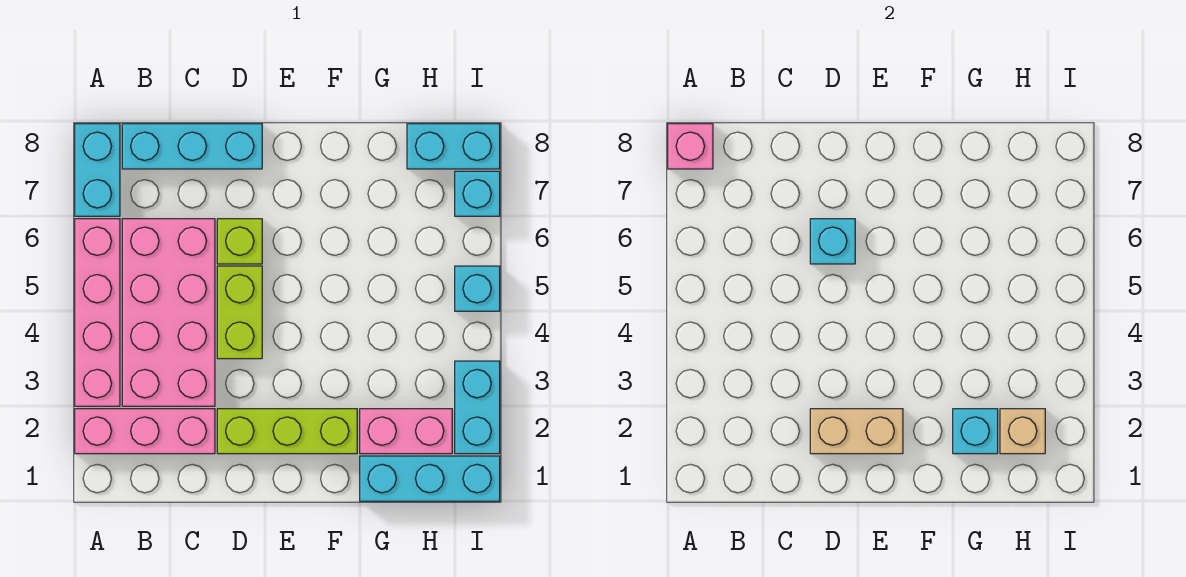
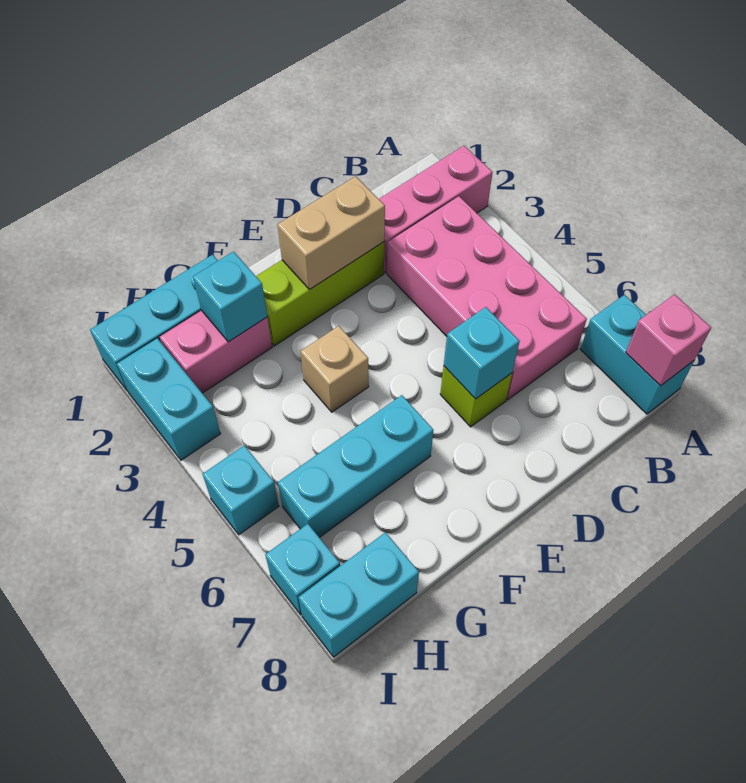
pink 1x4 brick [75,219,120,406] -> none
cyan 1x3 brick [122,124,262,169] -> cyan 1x3 brick moved to [278,395,433,538]
lime 1x2 brick [217,266,262,359] -> none
tan 1x1 brick [1000,409,1045,454] -> tan 1x1 brick moved to [301,326,369,412]

